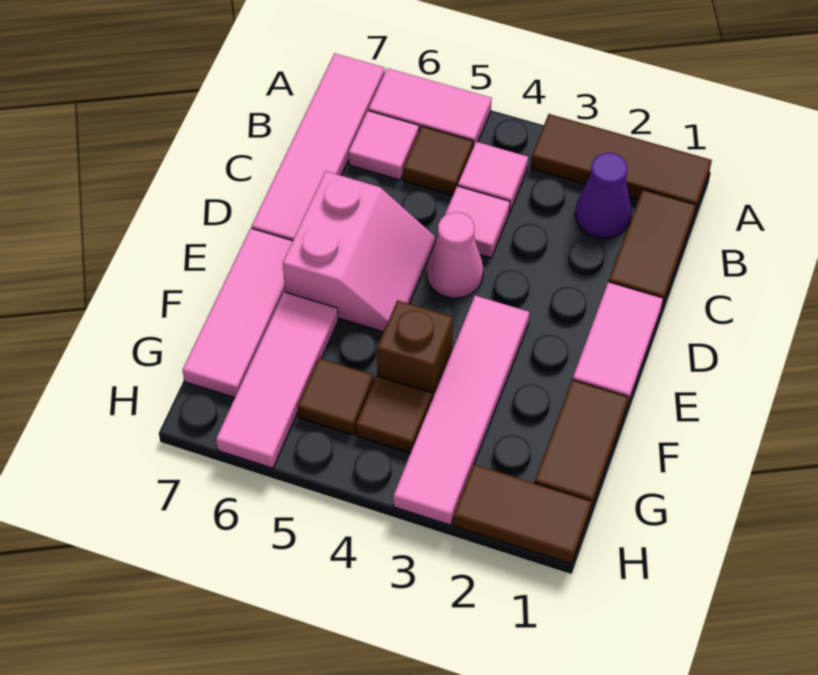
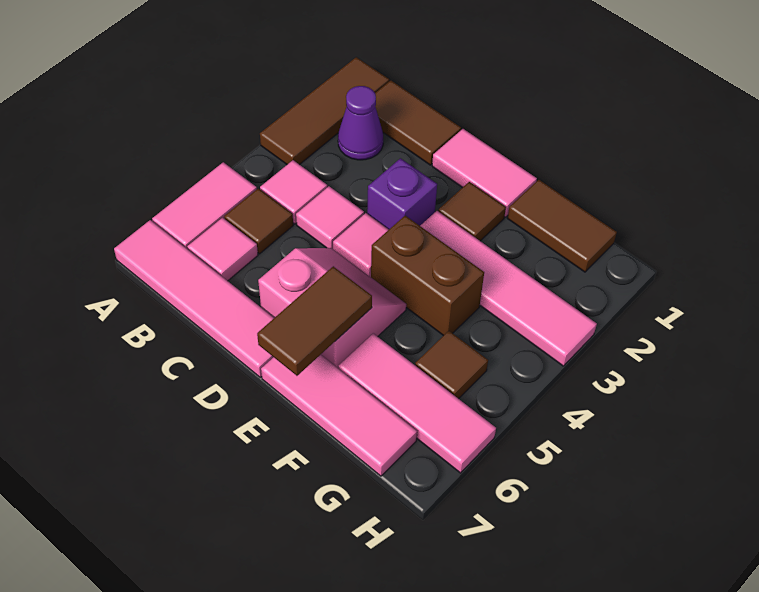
none -> purple 1x1 brick [367,158,437,229]
pink 1x1 cone [427,212,483,298] -> pink 1x1 tile [333,213,389,277]
brown 1x1 brick [377,300,453,400] -> brown 1x2 brick [371,216,484,336]
brown 1x1 tile [356,376,432,453] -> brown 1x1 tile moved to [438,182,506,241]
brown 1x2 tile [453,464,592,564] -> brown 1x2 tile moved to [257,266,372,376]

